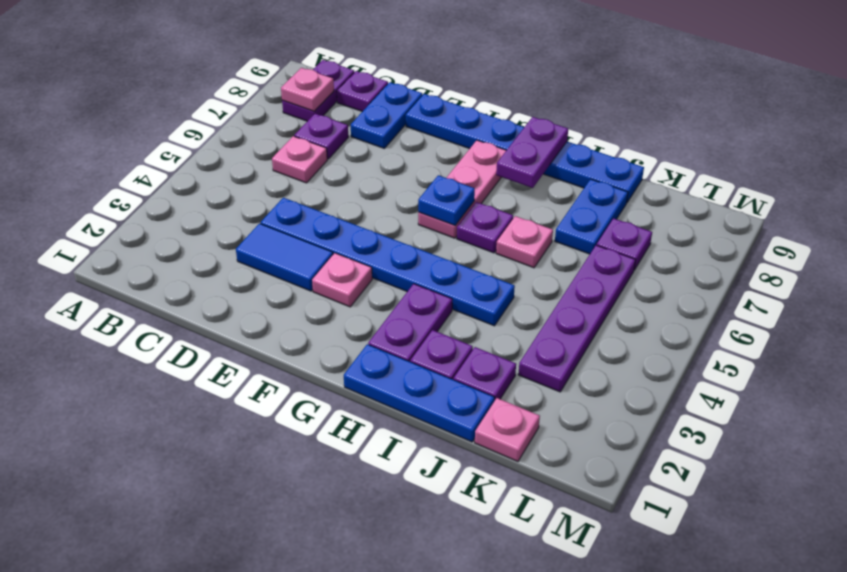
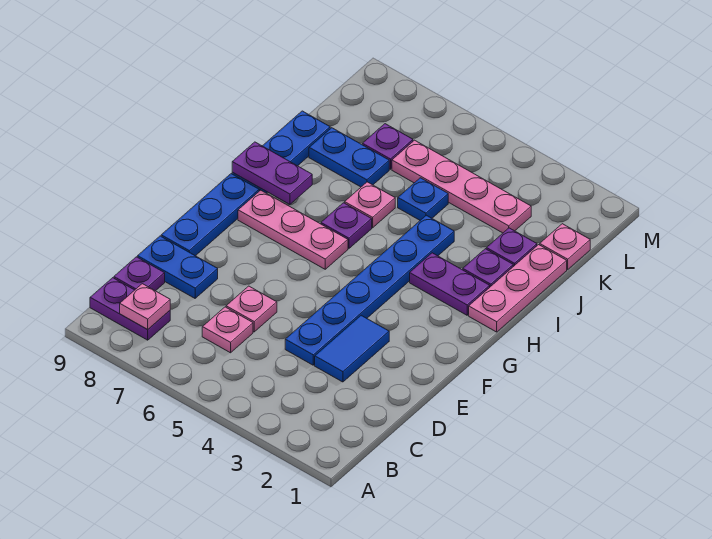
purple 1x1 plate [294,114,348,159] -> none
pink 1x1 plate [312,253,372,307] -> pink 1x1 plate moved to [226,286,277,332]
blue 1x1 plate [418,175,475,225] -> blue 1x1 plate moved to [398,178,448,220]
blue 1x3 plate [344,344,495,442] -> pink 1x3 plate [469,245,567,332]
purple 1x4 plate [518,245,636,392] -> pink 1x4 plate [392,140,531,233]

